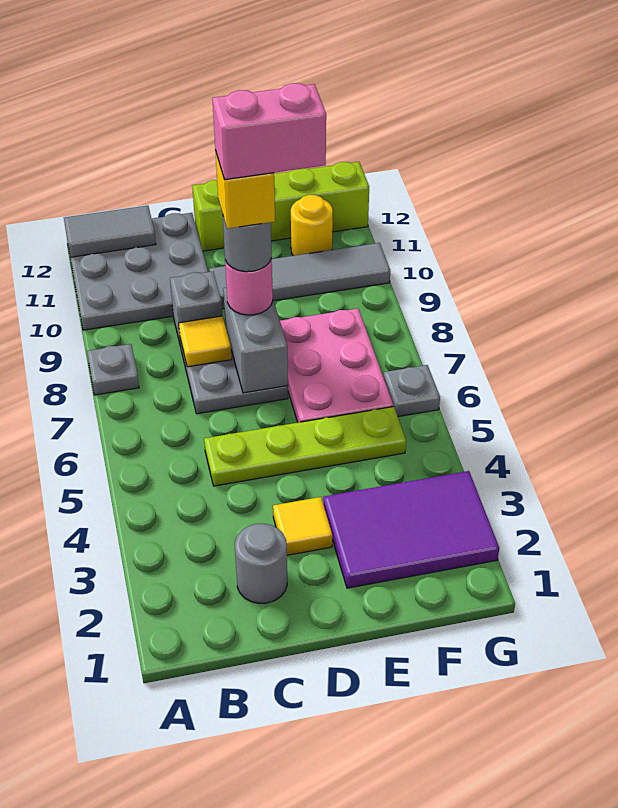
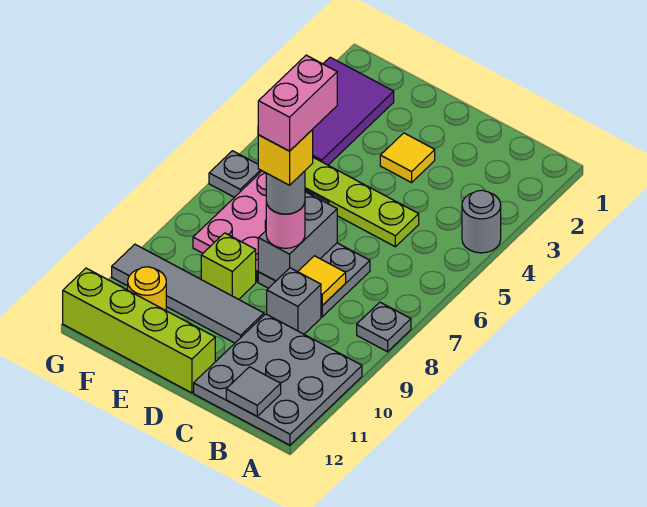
grey 1x2 tile [64,205,156,257] -> grey 1x1 tile [226,367,281,416]
grey 1x1 round brick [235,524,287,603] -> grey 1x1 round brick moved to [462,190,501,253]
pink 1x2 brick [212,83,326,180] -> pink 1x2 brick turned to [258,55,337,151]
purple 2x3 tile [323,471,499,588] -> purple 2x3 tile turned to [312,57,394,165]
none -> lime 1x1 brick [201,233,256,299]

